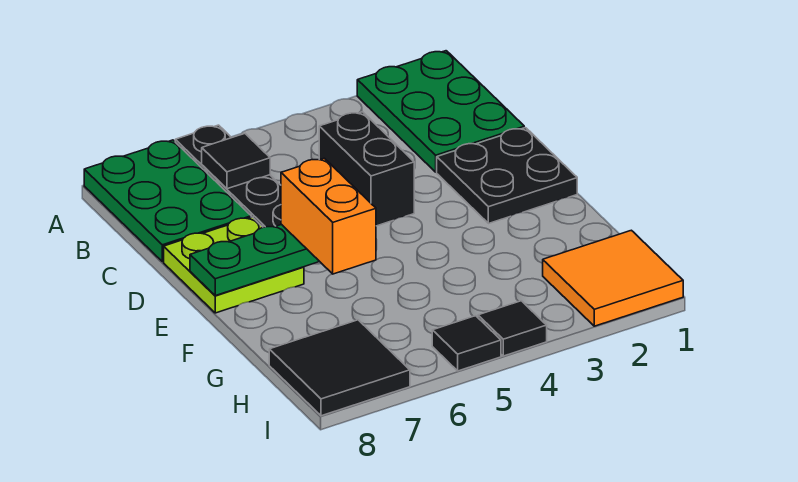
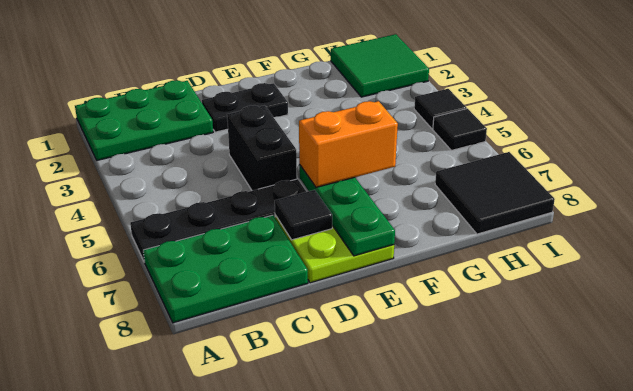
black 1x1 tile [202,134,270,189] -> black 1x1 tile moved to [275,190,332,240]
black 1x2 brick [319,112,414,226] -> black 1x2 brick turned to [227,105,297,191]
black 2x2 plate [437,128,577,224] -> black 1x2 plate [202,83,288,132]
orange 2x2 tile [543,230,683,326] -> green 2x2 tile [331,34,429,97]

